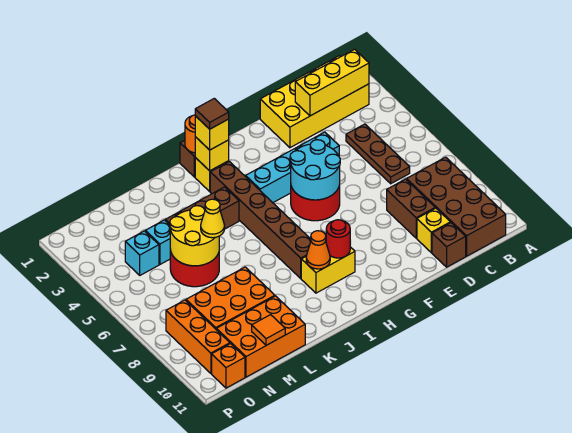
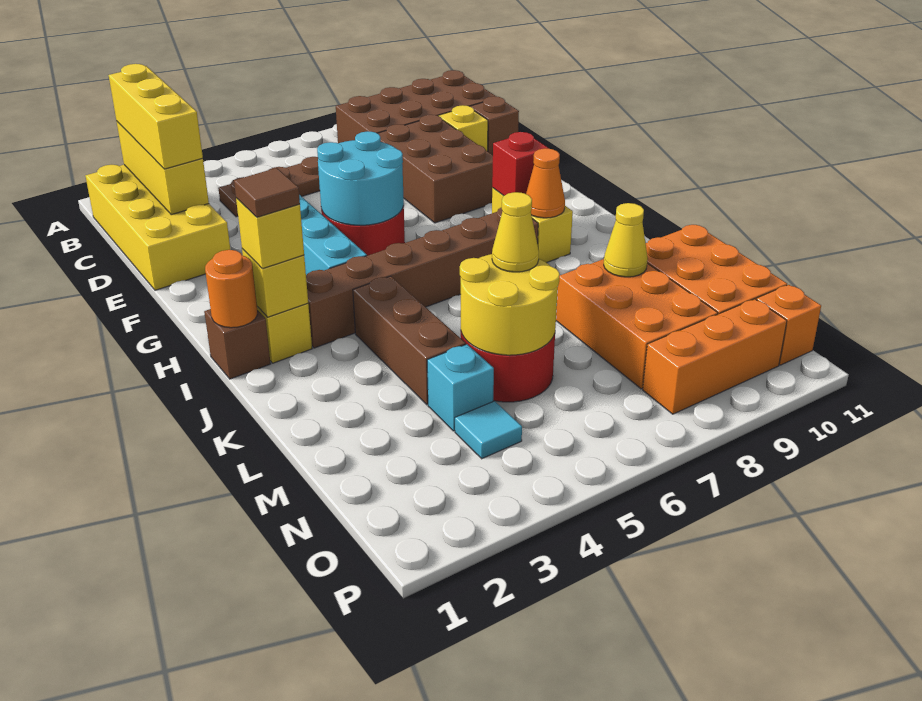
none -> yellow 1x3 brick [109,64,203,169]
brown 1x2 brick [387,179,435,238] -> brown 2x3 brick [378,115,493,223]
red 1x1 round brick [326,220,350,258] -> red 1x1 brick [492,132,549,196]
none -> yellow 1x1 cone [604,203,648,277]
orange 1x1 tile [252,315,285,345] -> none
cyan 1x1 brick [125,231,159,275] -> cyan 1x1 tile [455,401,522,459]

